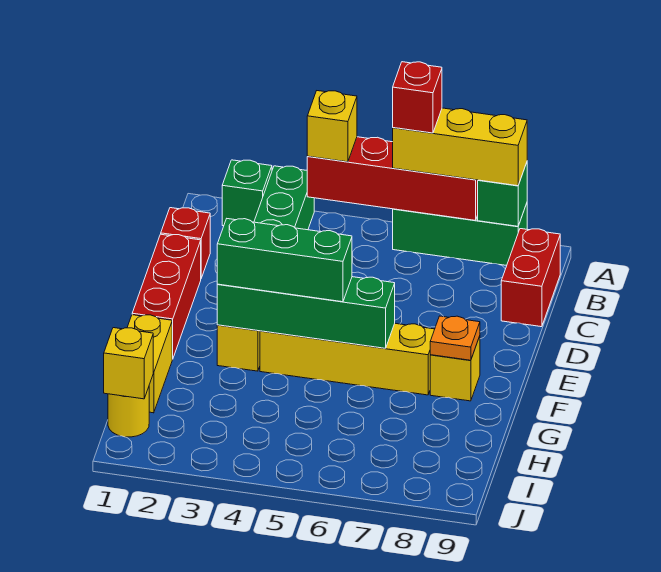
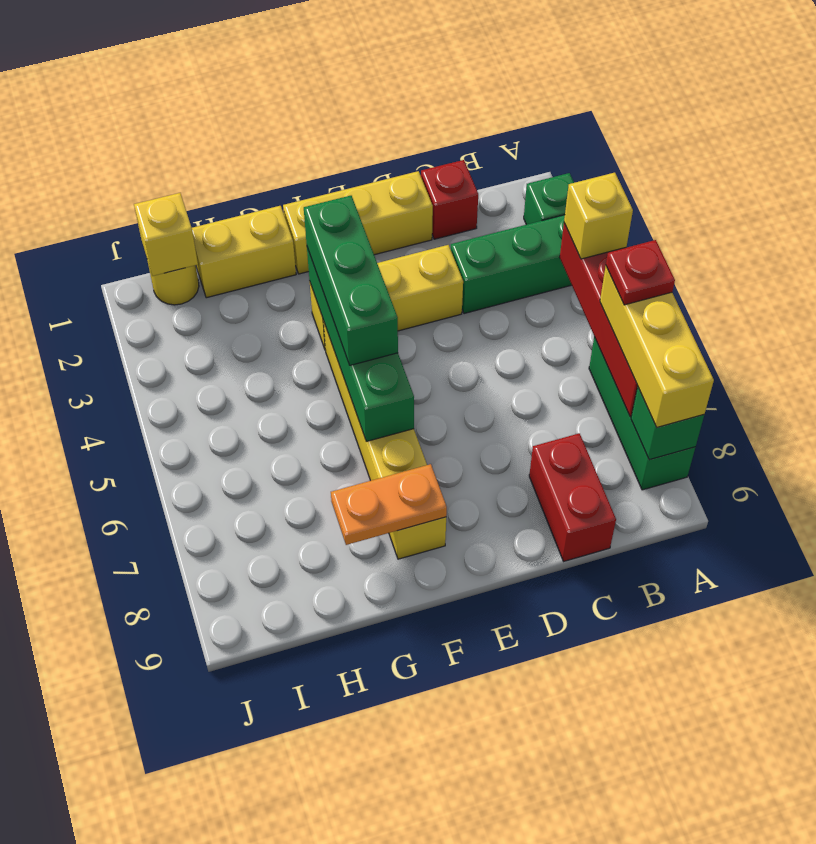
red 1x1 brick [393,62,442,133] -> red 1x1 plate [606,240,675,305]
red 1x2 brick [501,229,560,327] -> red 1x2 brick turned to [529,433,616,561]
red 1x3 brick [132,234,201,359] -> yellow 1x3 brick [283,171,433,274]
orange 1x1 plate [430,316,480,360] -> orange 1x2 plate [331,464,447,545]

